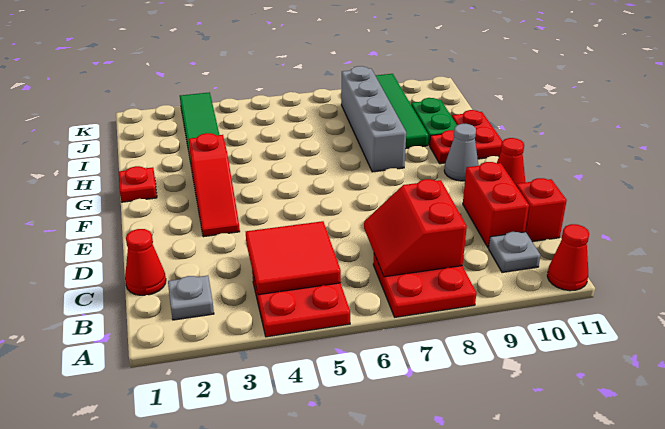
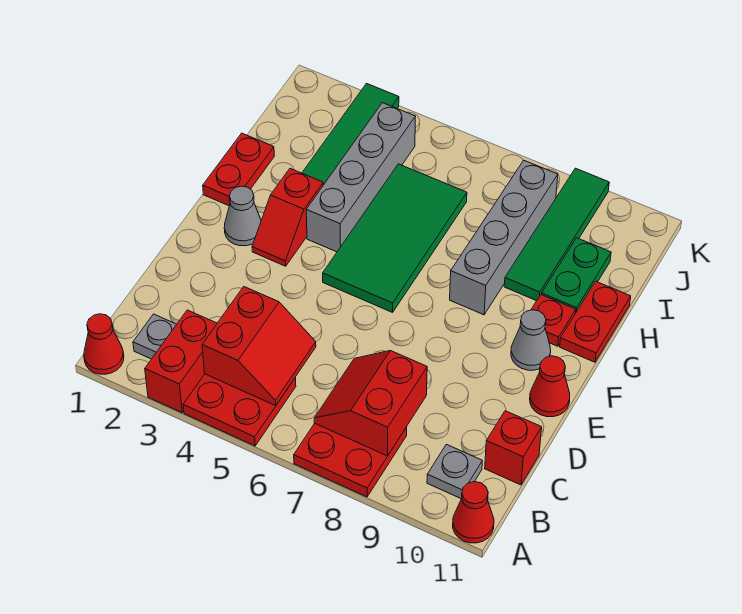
red 2x2 tile [246,221,341,295] -> red 2x2 slope [202,287,316,406]
red 1x1 cone [125,229,166,295] -> red 1x1 cone moved to [84,314,124,374]
red 1x2 brick [463,162,529,248] -> red 1x2 brick moved to [145,310,217,413]
red 1x3 slope [189,133,240,237] -> red 1x2 slope [252,169,323,266]
none -> grey 1x1 cone [224,186,261,246]
none -> green 2x4 tile [323,164,467,312]
red 1x1 plate [119,166,157,202] -> red 1x2 plate [203,133,274,206]
none -> grey 1x4 brick [306,103,416,252]

